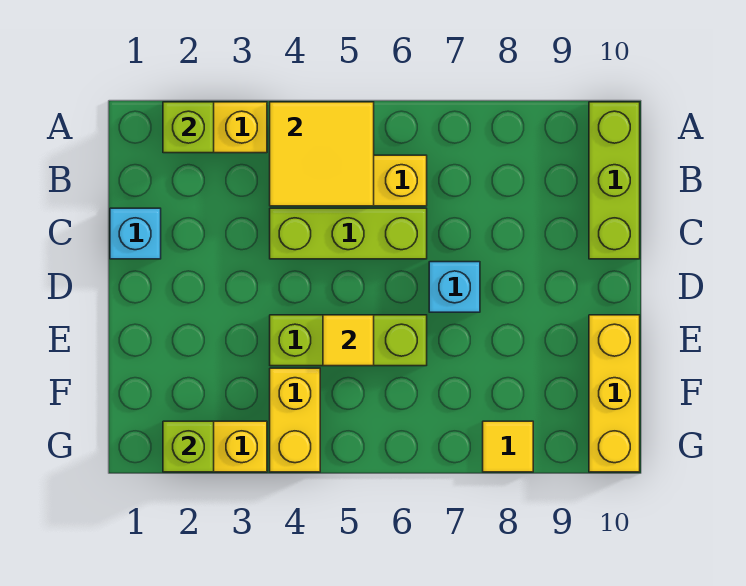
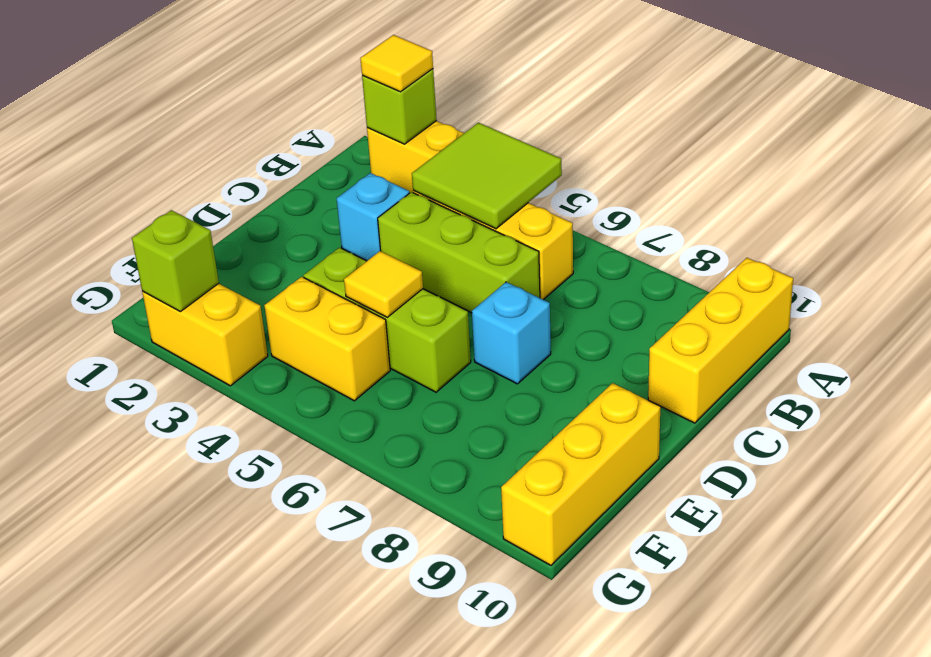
yellow 2x2 tile [270,102,374,206] -> lime 2x2 tile [412,123,562,229]
lime 1x3 brick [589,102,640,259] -> yellow 1x3 brick [648,258,793,423]
cyan 1x1 brick [110,208,161,259] -> cyan 1x1 brick moved to [337,173,409,261]
yellow 1x2 brick [270,368,320,472] -> yellow 1x2 brick turned to [264,277,390,401]
yellow 1x1 tile [483,421,533,472] -> yellow 1x1 tile moved to [360,35,433,92]

